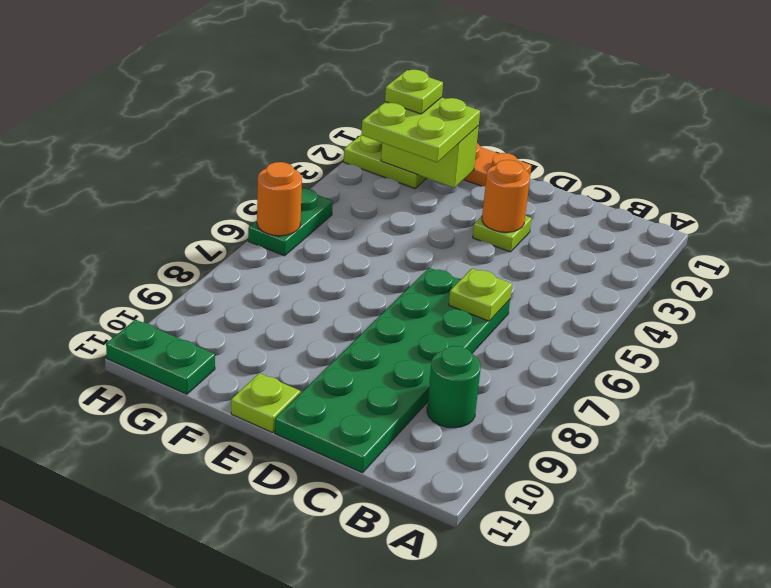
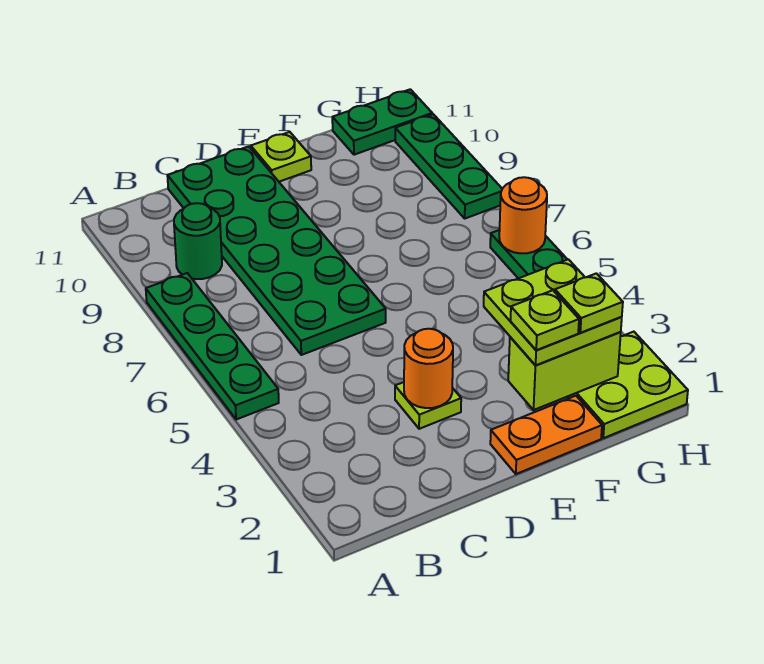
none -> green 1x4 plate [146,273,279,420]
lime 1x1 plate [449,268,512,321] -> lime 1x1 plate moved to [510,290,579,350]
none -> green 1x3 plate [395,114,502,218]

